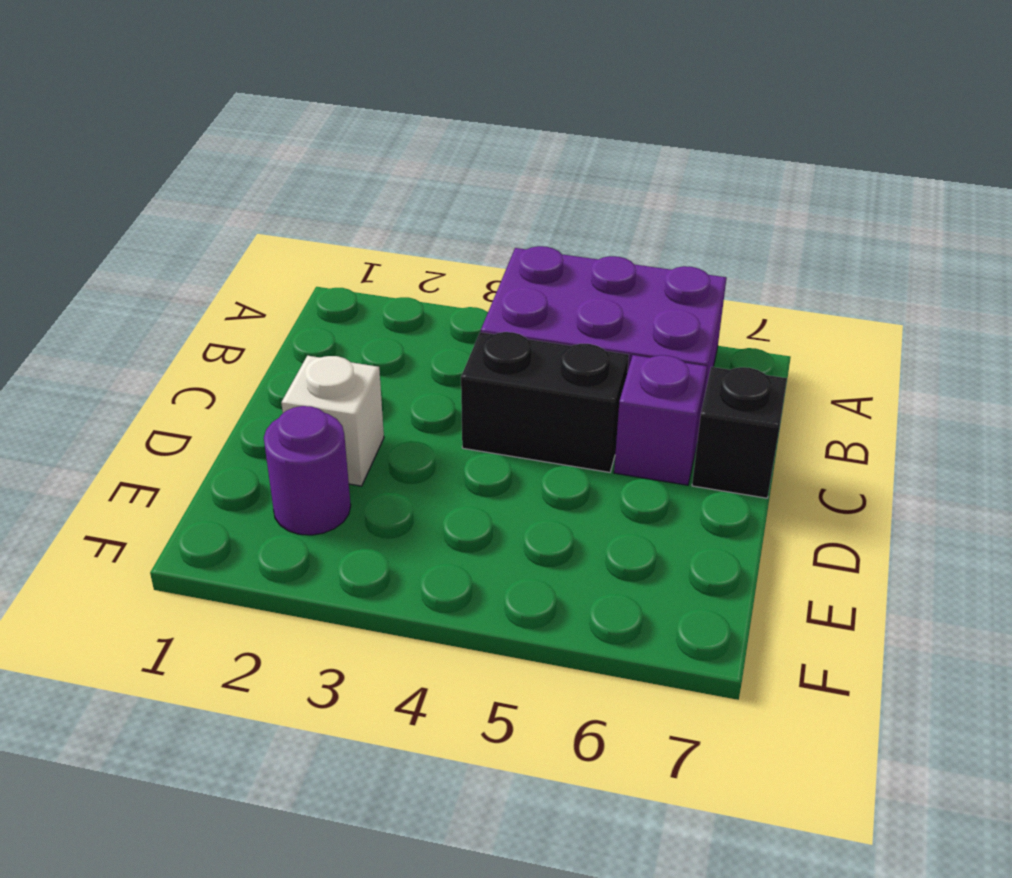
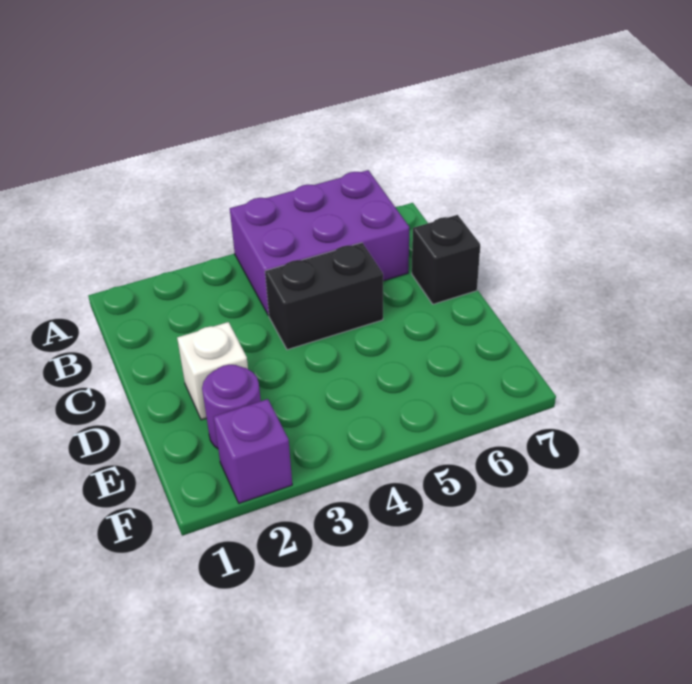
purple 1x1 brick [614,355,707,485] -> purple 1x1 brick moved to [214,399,292,503]

